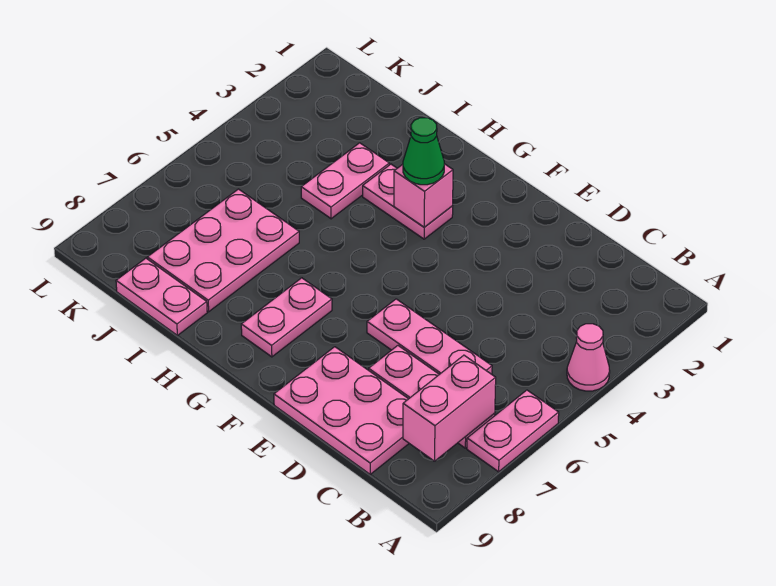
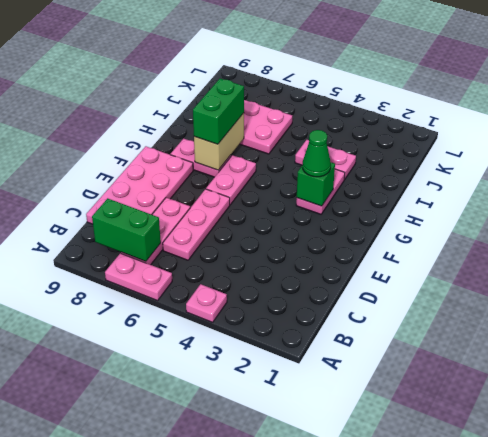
pink 1x1 cone [567,324,610,391] -> pink 1x1 plate [186,284,227,322]
pink 1x2 brick [403,355,496,461] -> green 1x2 brick [92,198,161,262]
pink 2x3 plate [274,347,409,474] -> pink 2x4 plate [86,146,193,224]
pink 1x1 brick [394,164,453,227] -> green 1x1 brick [297,162,335,206]
none -> tan 1x2 brick [194,113,244,170]
none -> green 1x2 brick [193,79,244,144]
pink 1x2 plate [116,258,207,335] -> pink 1x2 plate moved to [206,155,256,204]

